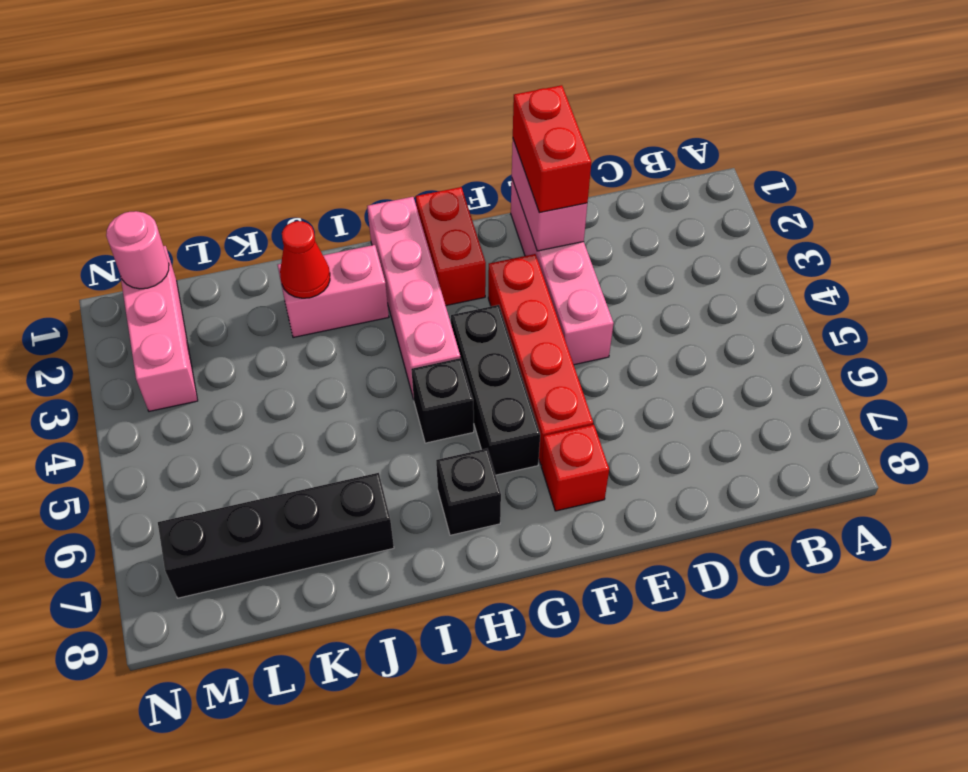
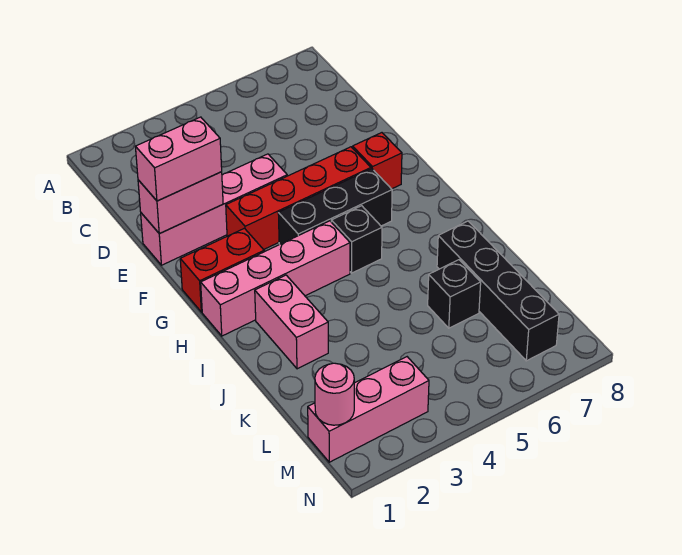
red 1x2 brick [513,85,591,213] -> pink 1x2 brick [135,117,222,201]
black 1x1 brick [436,449,501,535] -> black 1x1 brick moved to [428,260,481,328]
red 1x1 cone [280,221,330,298] -> none

